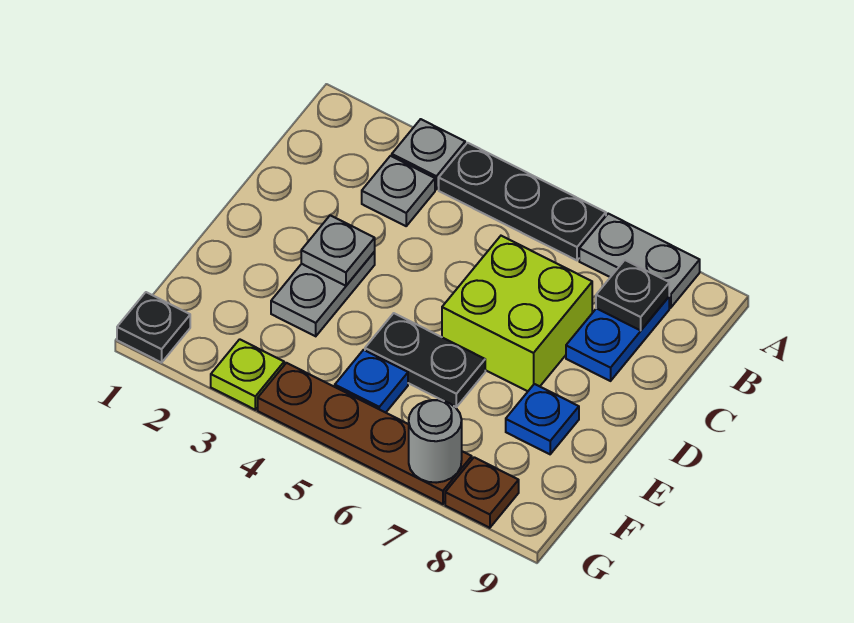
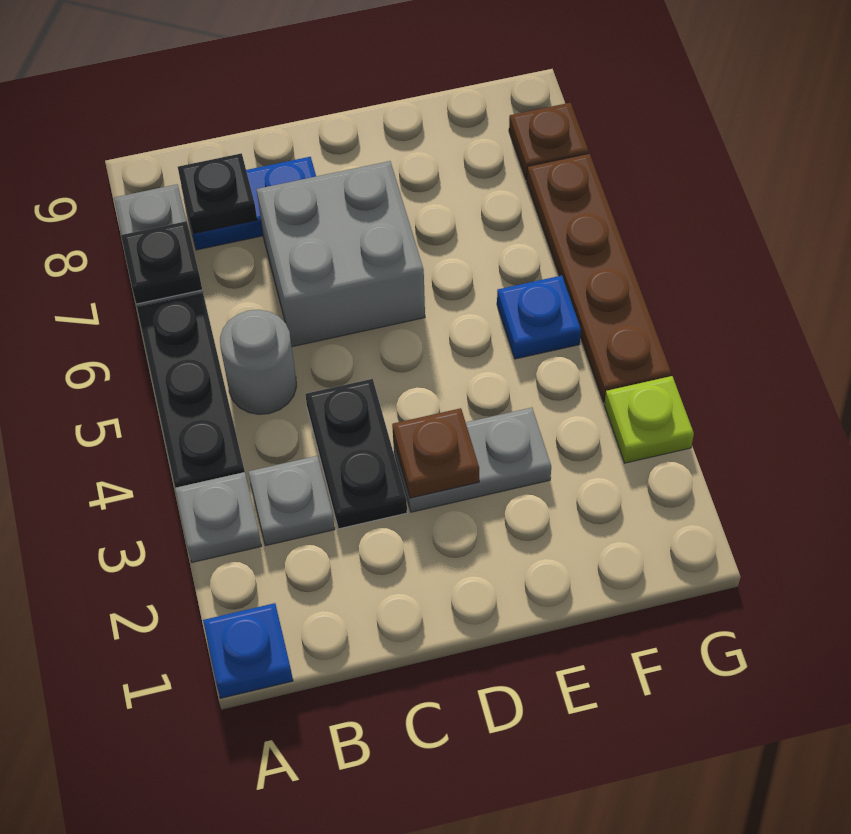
lime 2x2 brick [442,236,592,391] -> grey 2x2 brick [256,161,425,347]
grey 1x1 plate [301,215,375,286] -> brown 1x1 plate [392,408,479,498]
black 1x2 plate [365,313,485,407] -> black 1x2 plate moved to [305,379,407,529]
blue 1x1 plate [506,384,579,454] -> blue 1x1 plate moved to [203,603,293,698]
black 1x1 plate [117,292,190,363] -> black 1x1 plate moved to [121,221,202,304]
grey 1x1 round brick [409,400,462,483] -> grey 1x1 round brick moved to [220,310,297,414]

